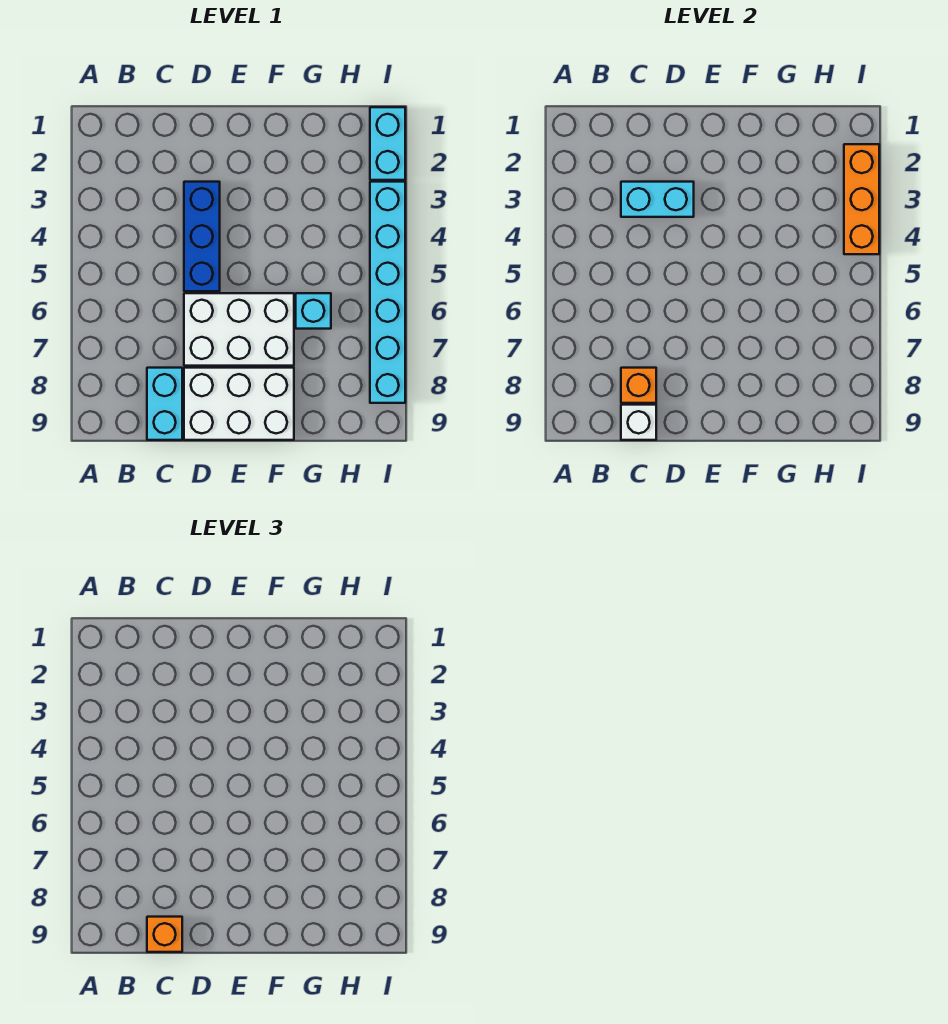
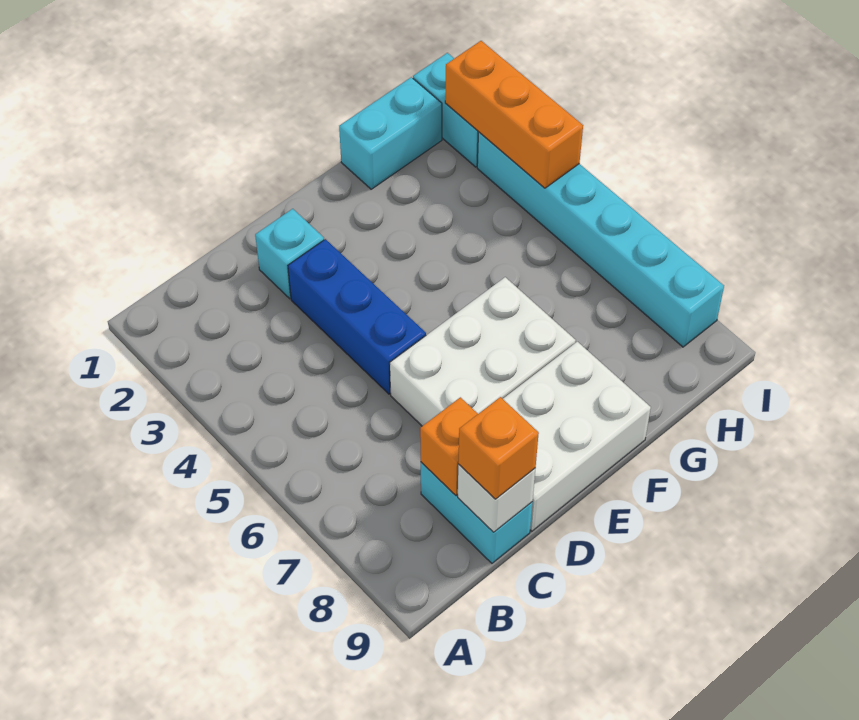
cyan 1x2 brick [621,182,694,217] -> cyan 1x2 brick moved to [339,77,442,189]
cyan 1x1 brick [296,293,331,329] -> cyan 1x1 brick moved to [255,209,324,299]

